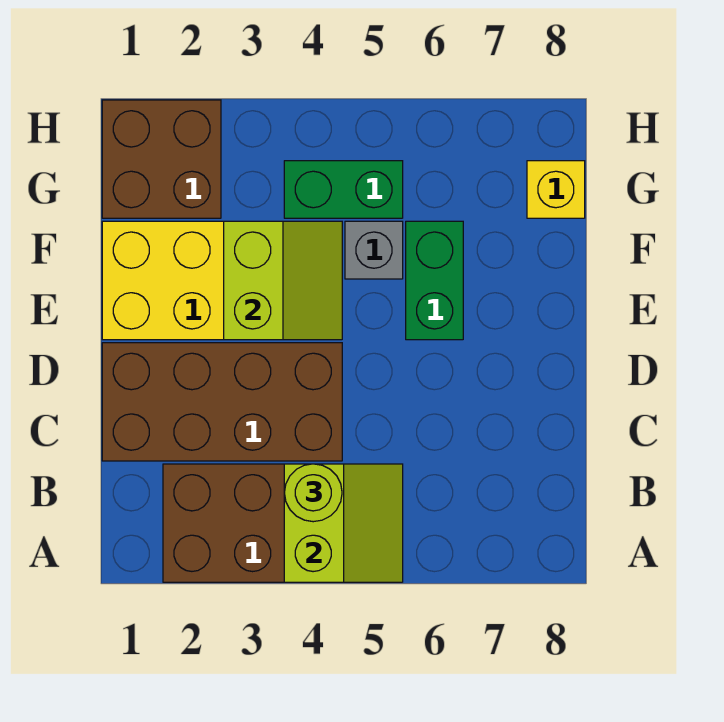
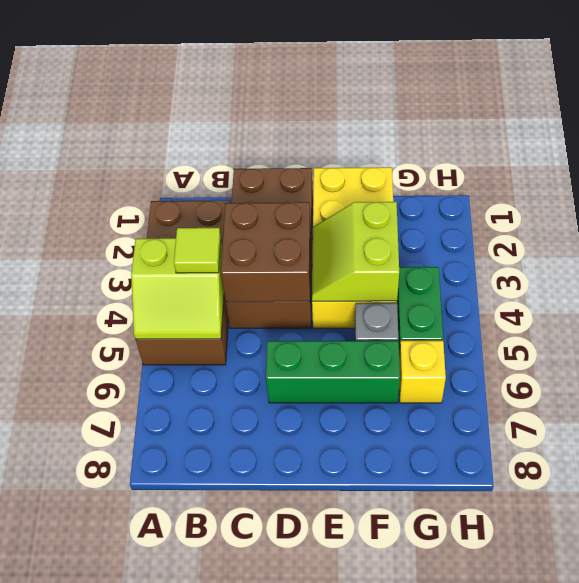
lime 1x1 round brick [284,464,342,522] -> lime 1x1 tile [174,228,221,273]
lime 2x2 slope [224,221,342,340] -> lime 2x2 slope turned to [312,202,399,301]
green 1x2 brick [406,221,463,340] -> green 1x3 brick [266,341,400,403]
brown 2x2 brick [102,100,221,218] -> brown 2x2 brick moved to [221,202,311,302]
yellow 1x1 brick [527,161,585,218] -> yellow 1x1 brick moved to [399,341,446,403]

